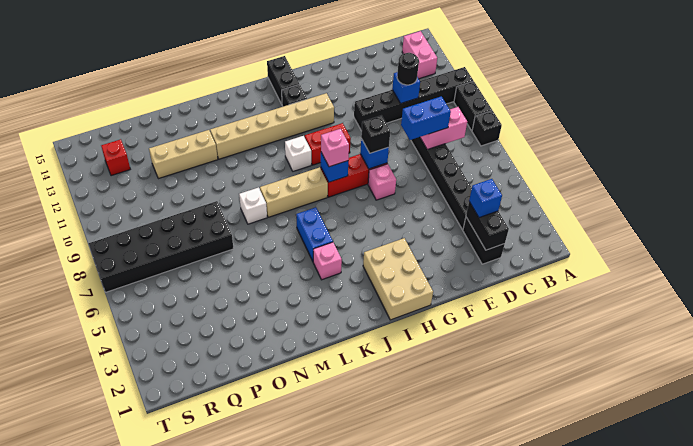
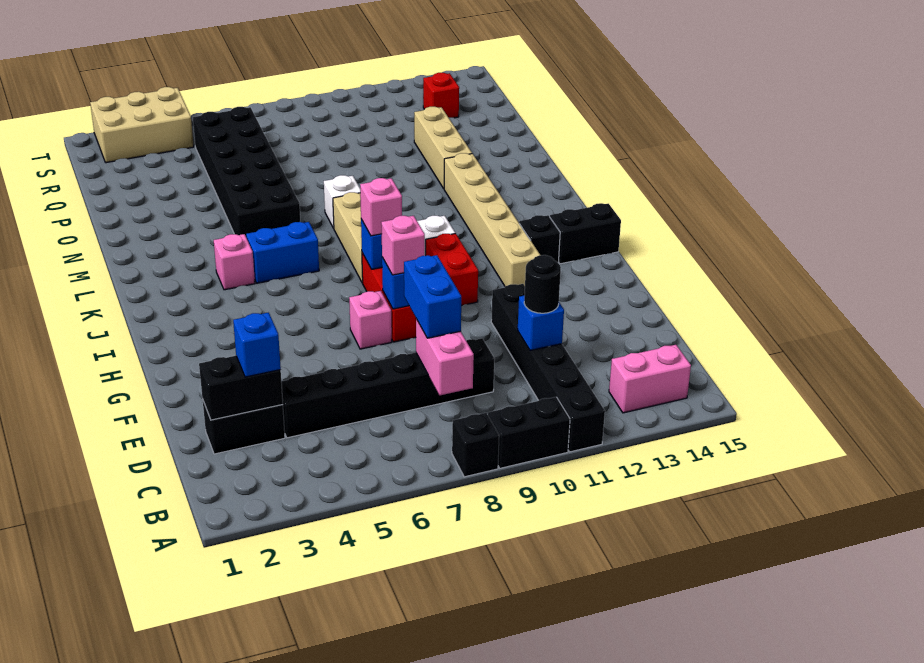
black 1x1 brick [361,116,390,153] -> pink 1x1 brick [381,216,425,275]
tan 2x3 brick [363,238,433,320] -> tan 2x3 brick moved to [90,87,194,163]
black 2x6 brick [89,201,234,292] -> black 2x6 brick moved to [193,107,300,236]

